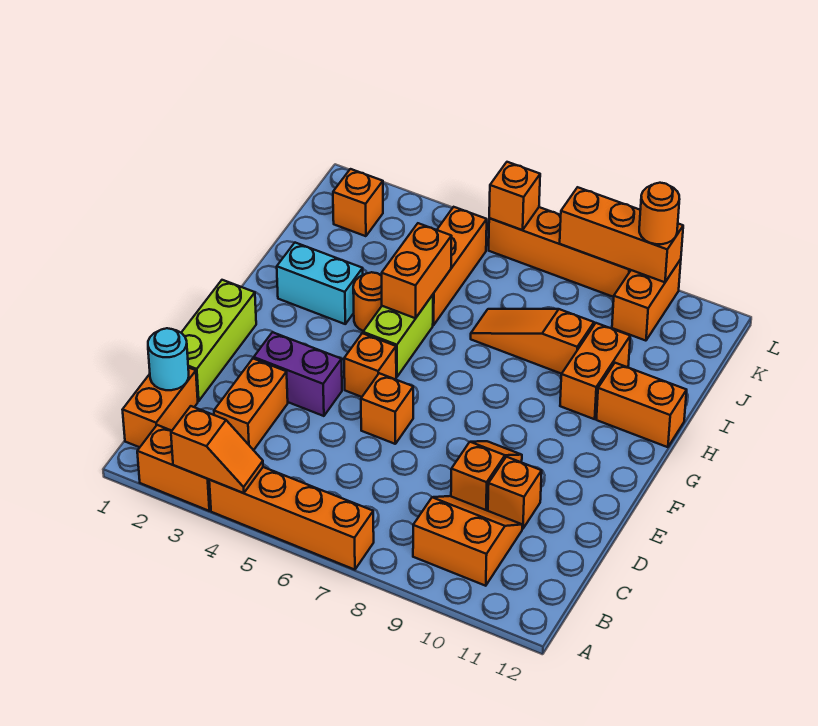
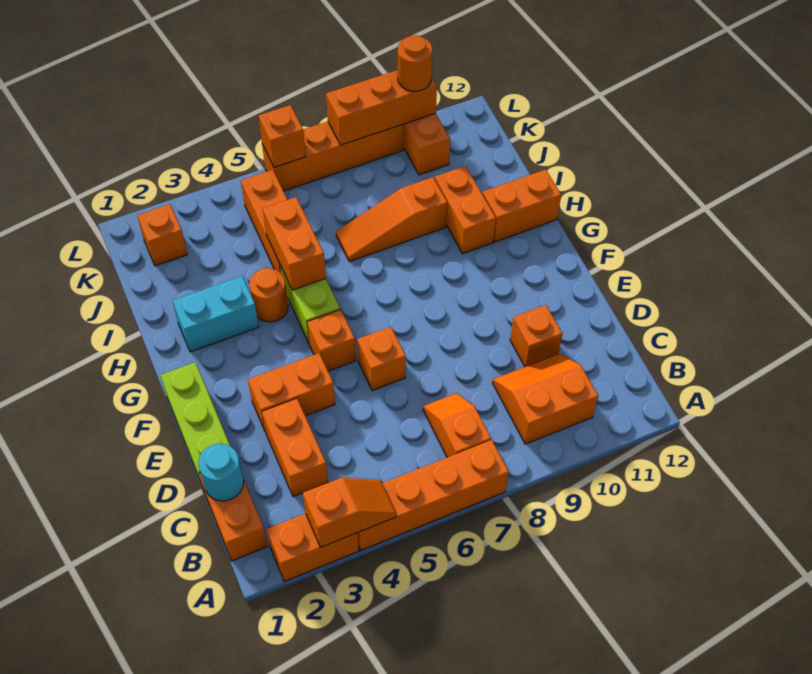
orange 1x2 slope [451,441,522,511] -> orange 1x2 slope moved to [423,393,491,457]
purple 1x2 brick [254,332,342,416] -> orange 1x2 brick [248,353,335,430]

